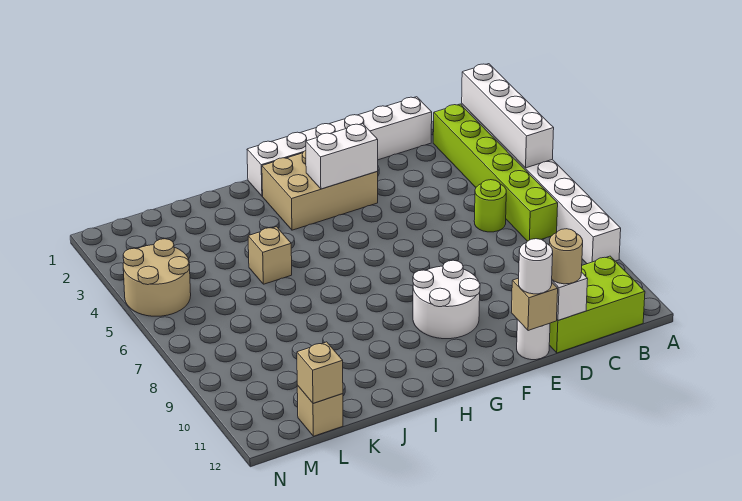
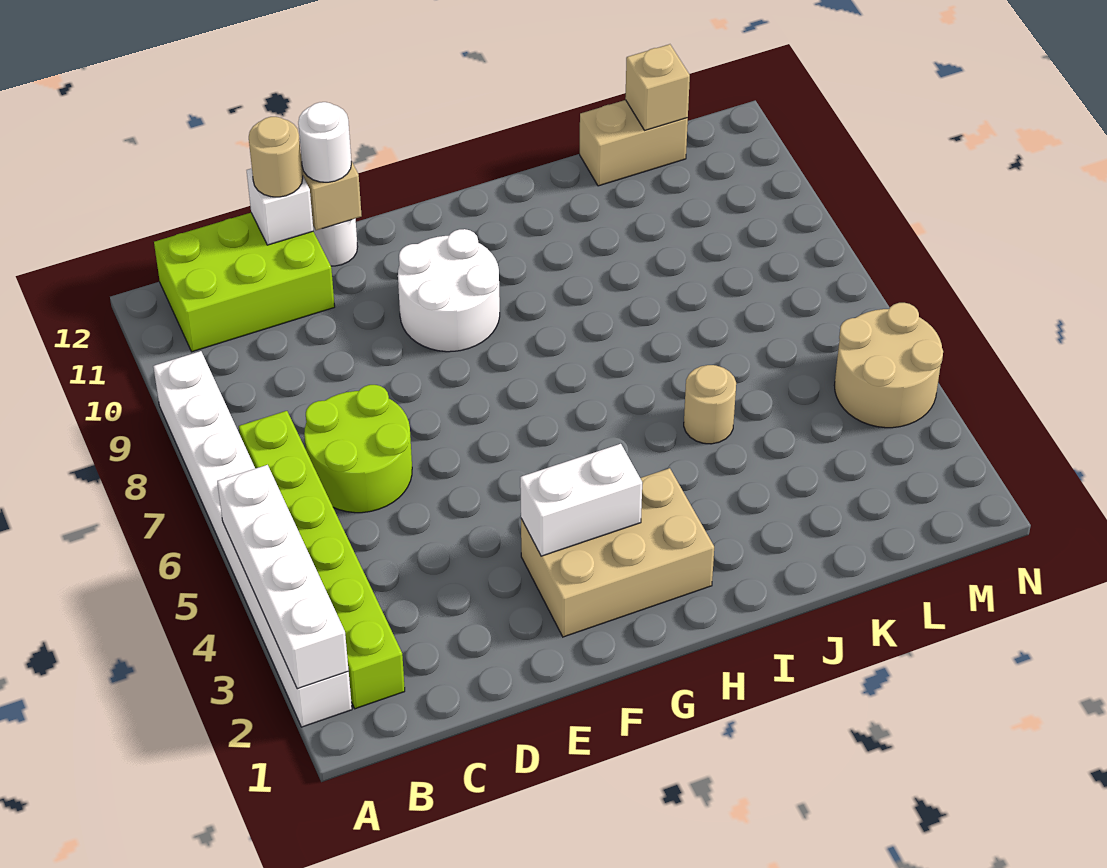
white 1x6 brick [247,97,432,196] -> none
lime 1x1 round brick [474,180,506,232] -> lime 2x2 round brick [304,385,412,513]
tan 1x1 brick [248,227,292,284] -> tan 1x1 round brick [684,365,736,444]
tan 1x1 brick [297,385,343,436] -> tan 1x2 brick [580,100,688,186]

